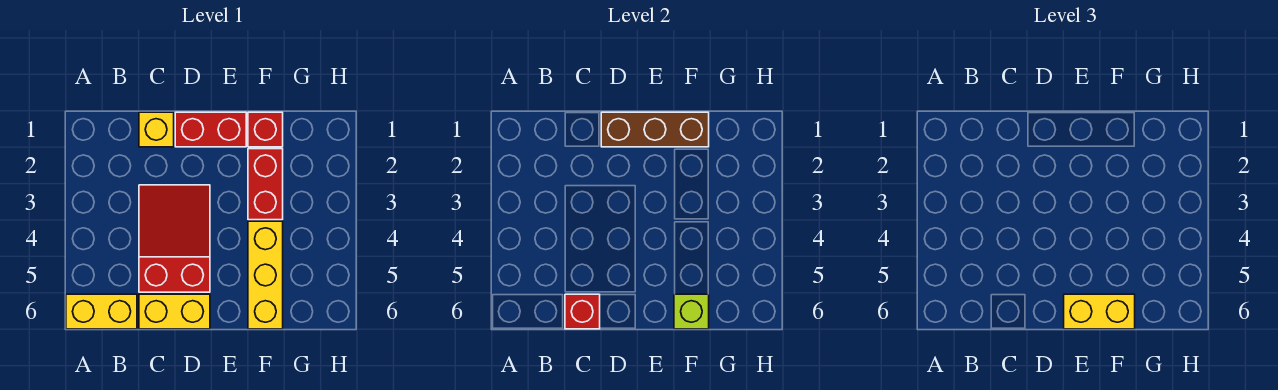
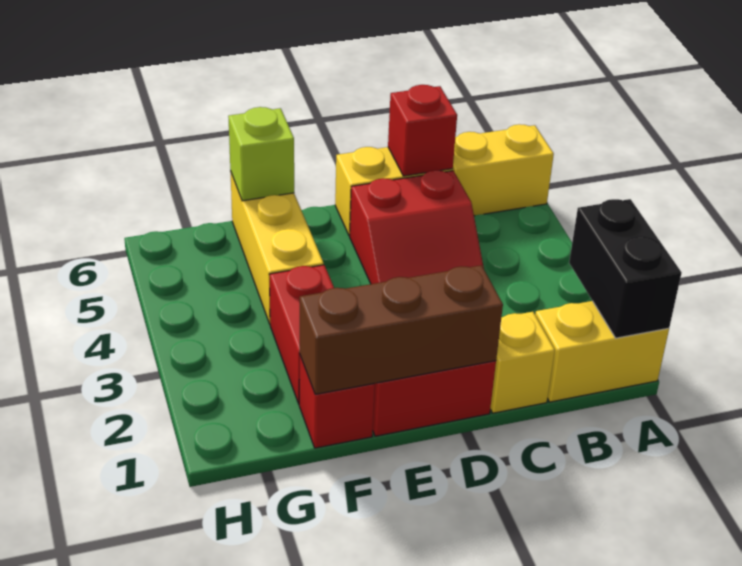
none -> black 1x2 brick [569,199,682,338]
red 2x3 slope [139,185,210,292] -> red 2x2 slope [350,170,484,284]
yellow 1x2 brick [1064,294,1135,329] -> yellow 1x2 brick moved to [535,301,669,402]

